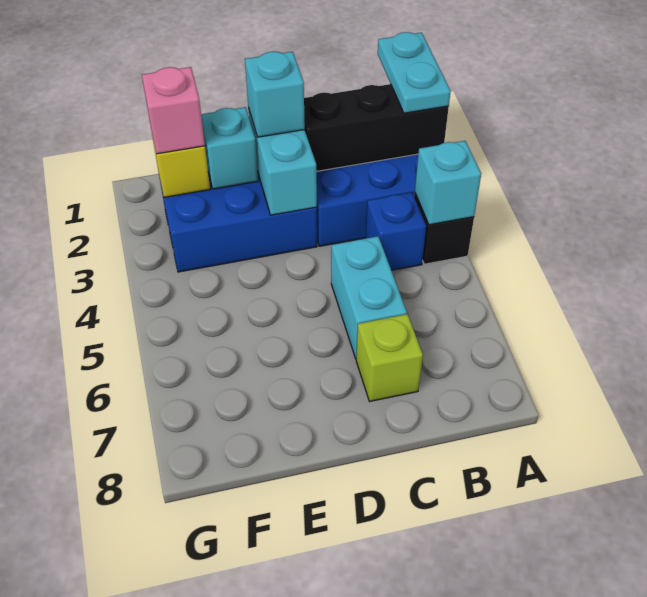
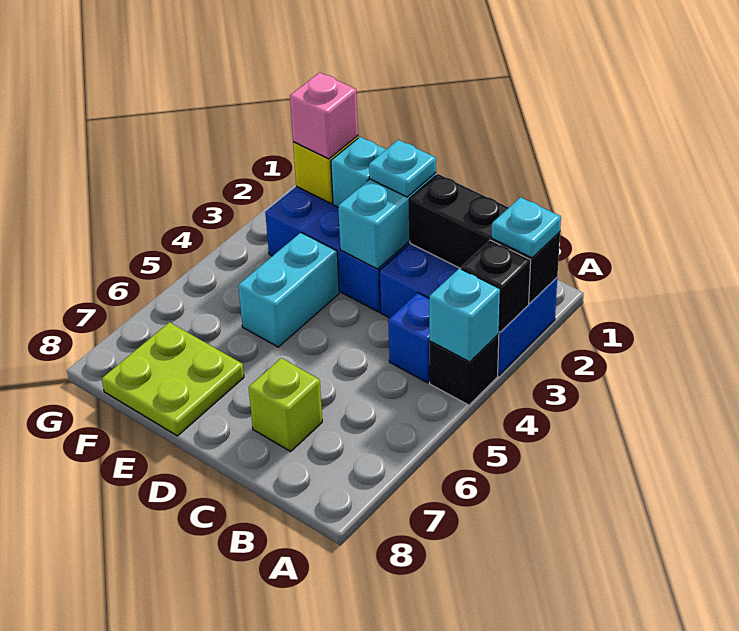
cyan 1x2 plate [378,32,451,113] -> cyan 1x1 plate [492,197,561,258]
none -> black 1x1 brick [461,240,531,332]
cyan 1x2 brick [331,236,407,358] -> cyan 1x2 brick moved to [238,233,339,347]
cyan 1x1 brick [245,52,305,137] -> cyan 1x1 plate [369,140,436,197]
none -> lime 2x2 plate [102,322,244,436]

